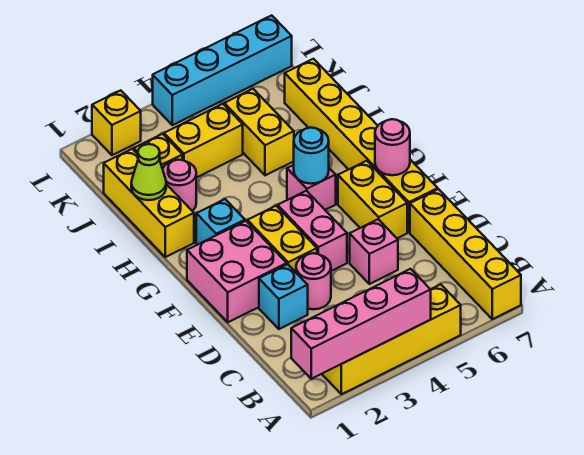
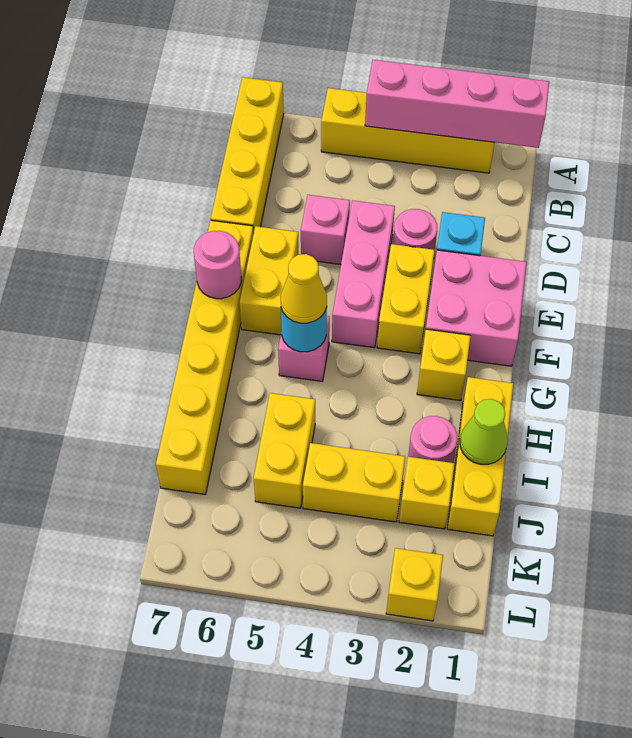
pink 1x2 brick [278,191,347,271] -> pink 1x3 brick [332,200,395,348]
cyan 1x1 brick [196,199,245,245] -> yellow 1x1 brick [417,329,471,401]
none -> yellow 1x1 cone [281,254,327,323]
cyan 1x4 brick [153,15,292,125] -> none

